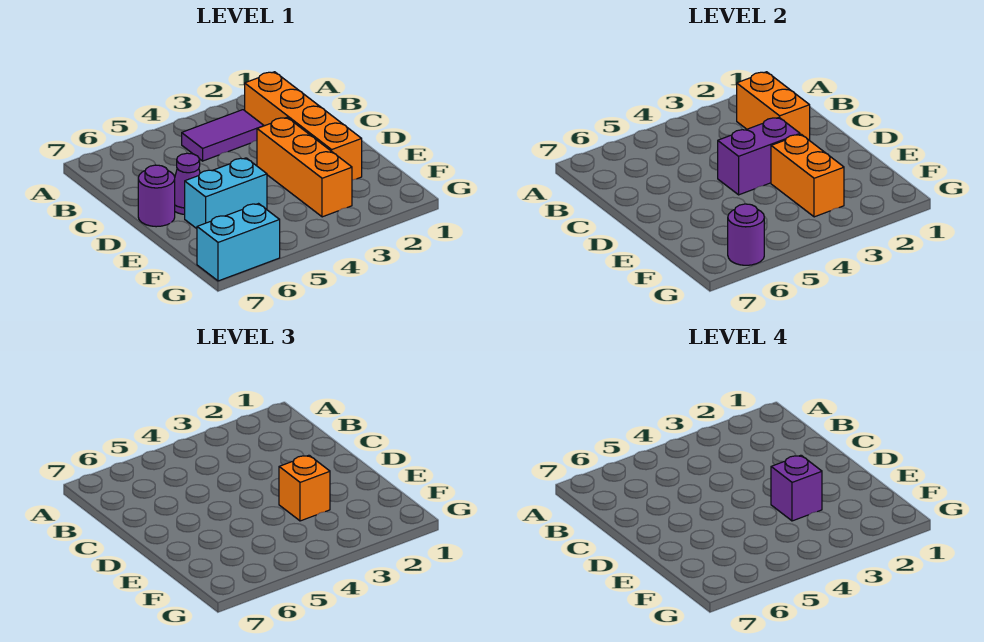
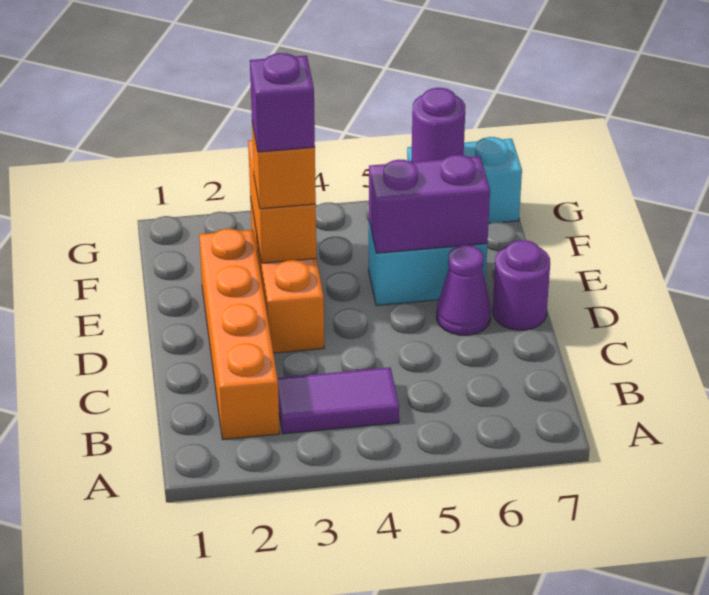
orange 1x2 brick [737,72,810,141] -> none
purple 1x2 brick [718,118,800,195] -> purple 1x2 brick moved to [369,155,490,253]

